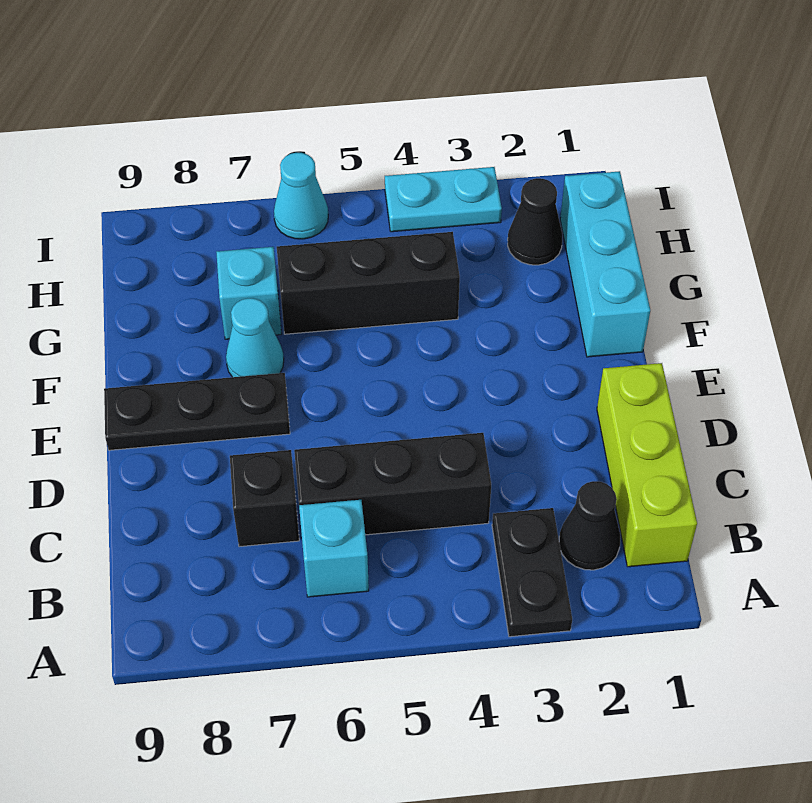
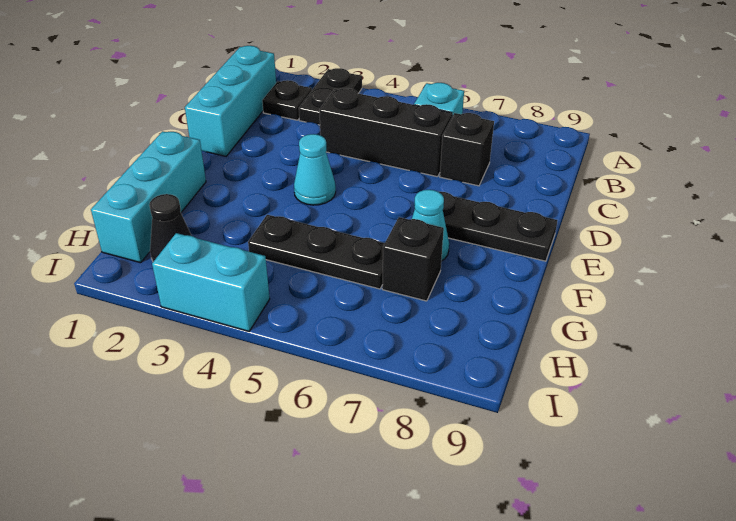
lime 1x3 brick [597,363,697,567] -> cyan 1x3 brick [185,46,276,156]
black 1x1 cone [559,481,620,570] -> black 1x1 plate [262,80,312,120]
black 1x3 brick [277,232,460,334] -> black 1x3 plate [248,215,385,289]
cyan 1x1 brick [216,247,281,339] -> black 1x1 brick [382,217,444,301]
cyan 1x2 plate [385,167,502,232] -> cyan 1x2 brick [152,233,270,331]
cyan 1x1 cone [274,153,328,239] -> cyan 1x1 cone moved to [294,134,336,205]

